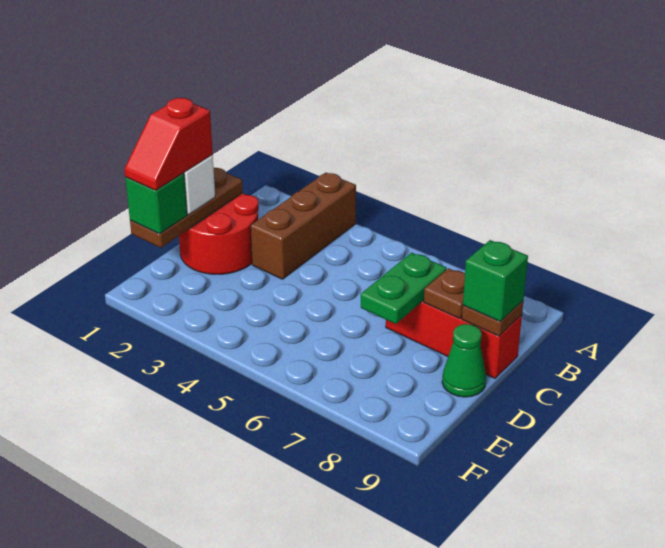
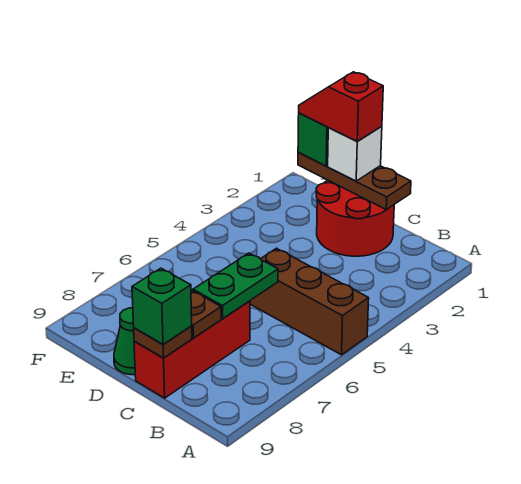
brown 1x3 brick [251,173,356,279] -> brown 1x3 brick moved to [250,248,369,355]
green 1x2 plate [361,252,446,324] -> green 1x2 plate turned to [193,253,278,318]

